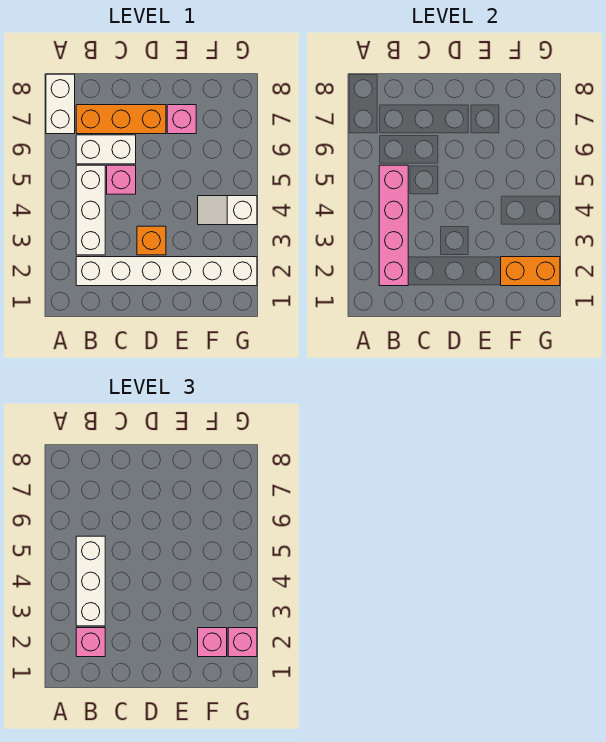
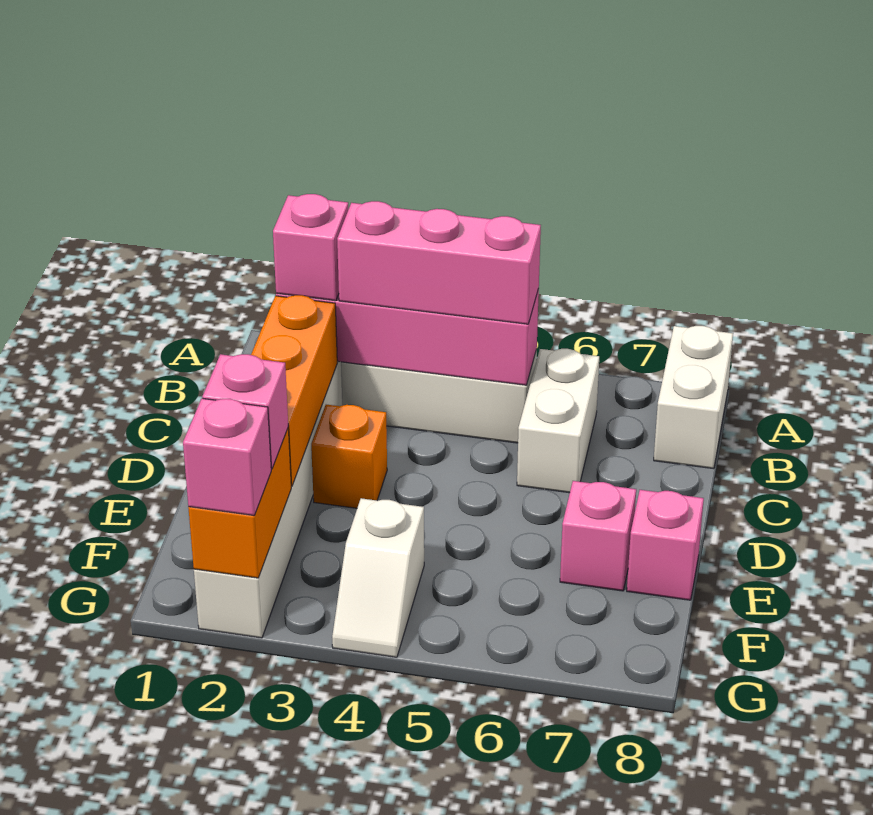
white 1x2 brick [46,74,75,134] -> white 1x2 brick turned to [654,326,733,469]
white 1x3 brick [76,536,105,626] -> pink 1x3 brick [337,201,541,324]
orange 1x3 brick [76,105,166,134] -> orange 1x3 brick moved to [251,295,337,486]
pink 1x1 brick [107,165,136,194] -> pink 1x1 brick moved to [627,490,704,600]
white 1x2 slope [198,196,257,225] -> white 1x2 slope turned to [332,498,424,657]

